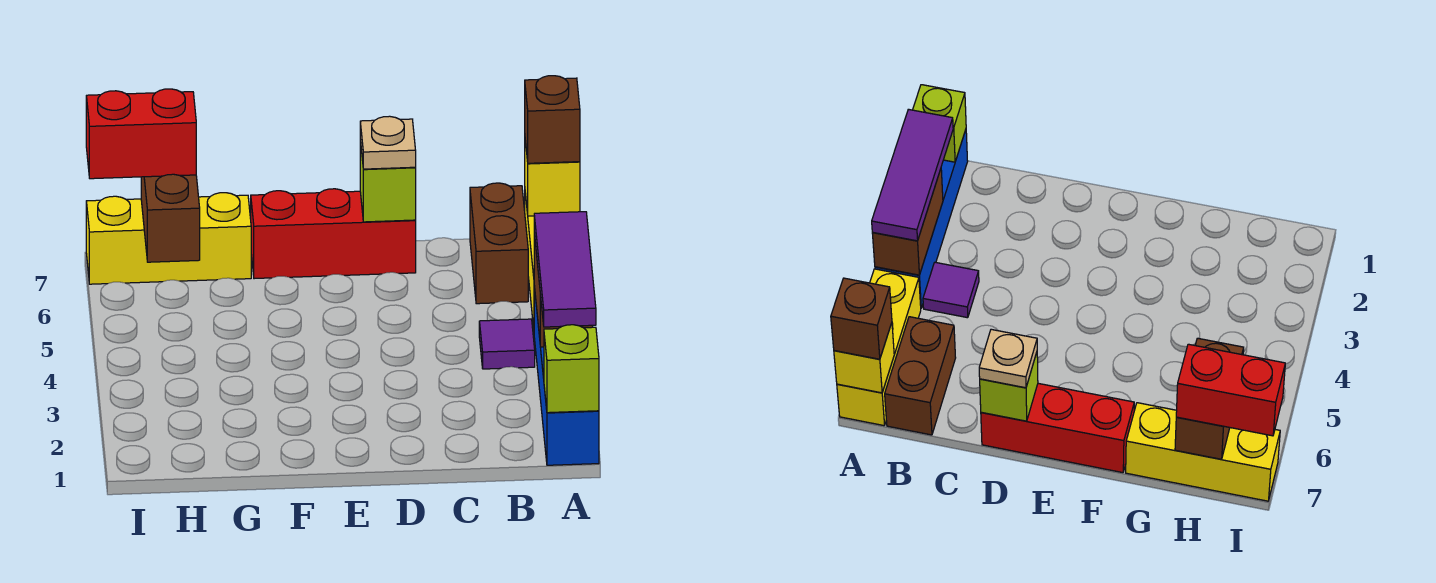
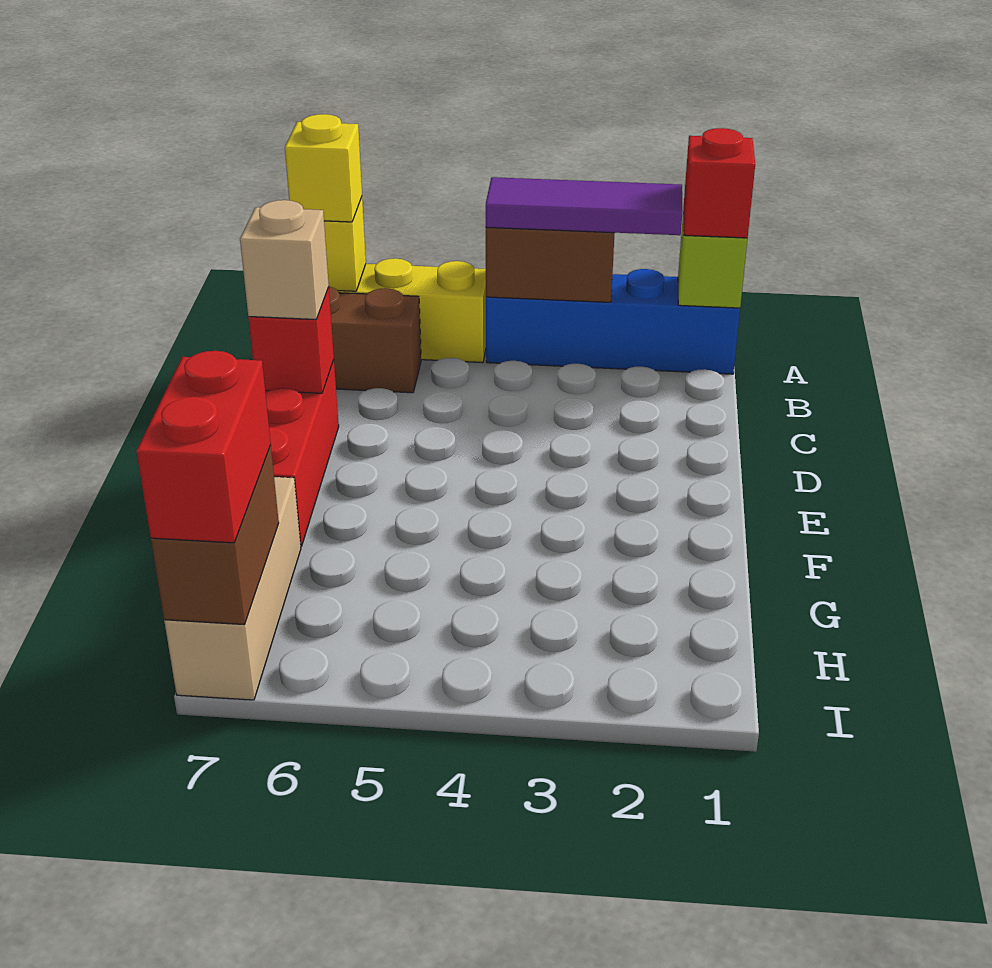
none -> red 1x1 brick [683,128,755,238]
brown 1x1 brick [525,76,580,163] -> yellow 1x1 brick [285,114,362,222]
purple 1x1 tile [479,319,535,369] -> none
lime 1x1 brick [360,140,416,222] -> red 1x1 brick [248,287,334,393]
tan 1x1 plate [360,116,416,169] -> tan 1x1 brick [240,200,329,320]
yellow 1x3 brick [86,193,251,284] -> tan 1x3 brick [164,477,301,700]
brown 1x2 brick [141,174,200,262] -> brown 1x2 brick turned to [151,445,279,625]

